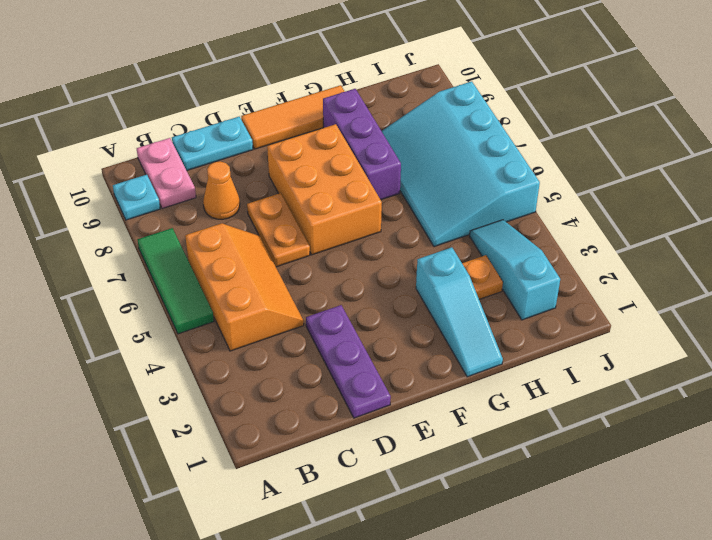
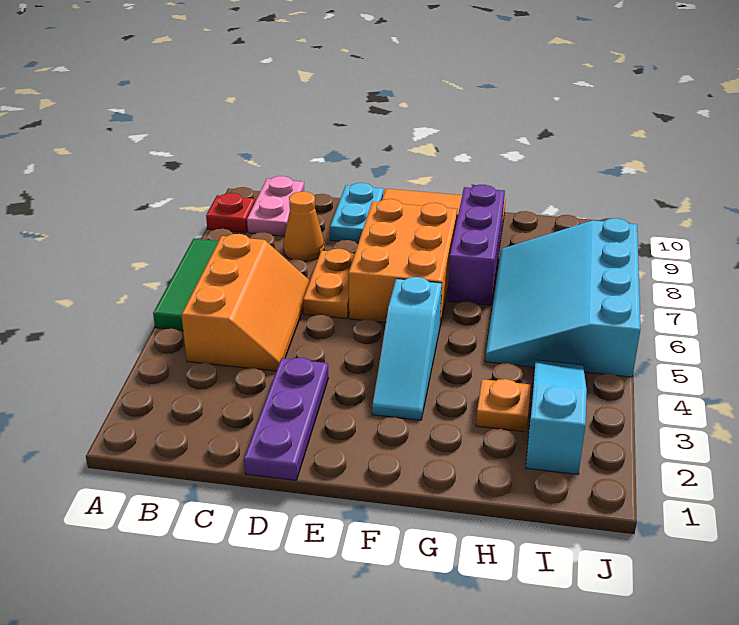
cyan 1x1 plate [113,175,160,220] -> red 1x1 plate [206,193,255,233]
cyan 1x2 plate [172,117,253,171] -> cyan 1x2 plate turned to [330,183,383,243]
cyan 1x3 slope [416,247,503,377] -> cyan 1x3 slope moved to [372,277,442,420]

